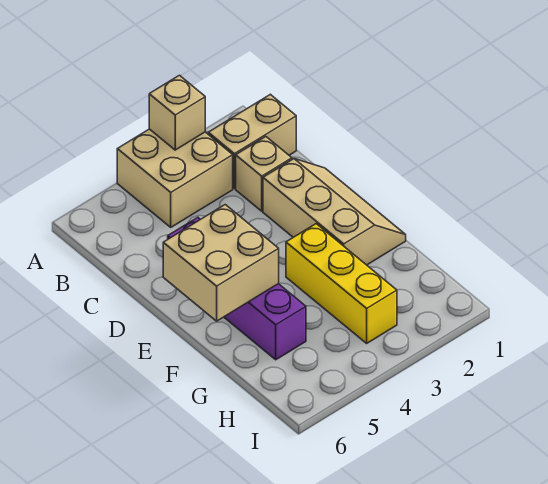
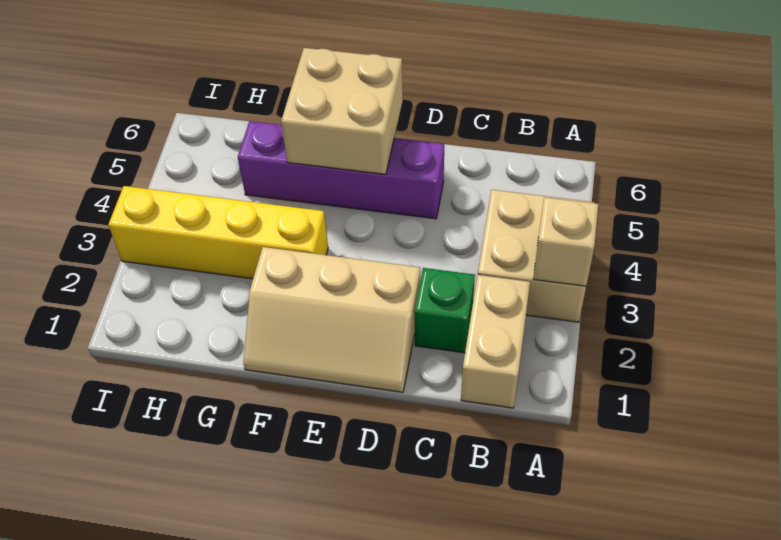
tan 1x1 brick [236,137,292,211] -> green 1x1 brick [414,268,475,353]
yellow 1x3 brick [286,224,397,343] -> yellow 1x4 brick [108,186,328,279]

